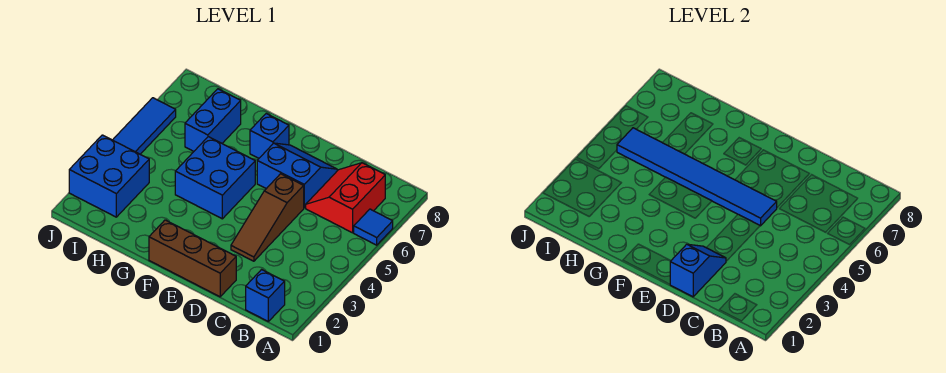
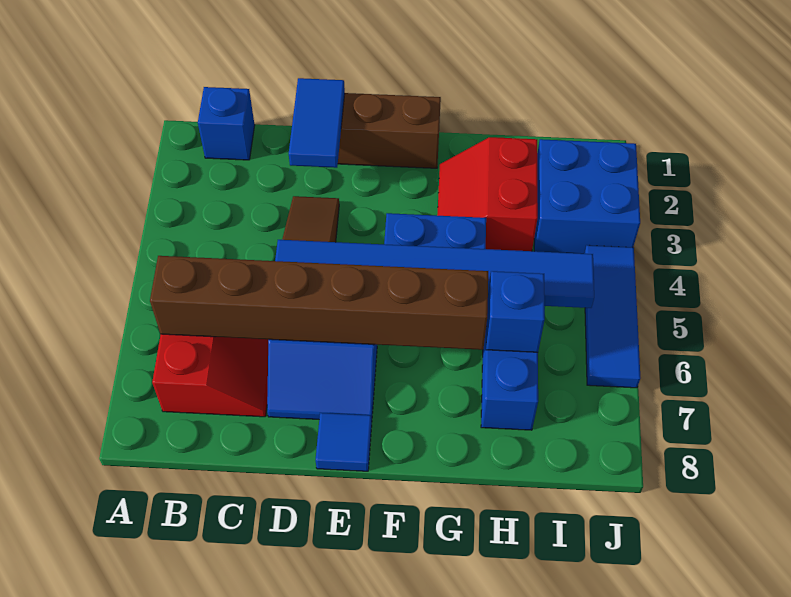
blue 1x1 tile [354,209,393,245] -> blue 1x1 tile moved to [316,413,372,471]
none -> brown 1x6 brick [150,256,488,350]
blue 1x2 slope [670,244,726,297] -> blue 1x2 tile [289,78,345,168]
blue 1x1 brick [250,114,289,158] -> blue 1x1 brick moved to [486,271,545,352]
none -> red 2x2 slope [437,137,538,251]

